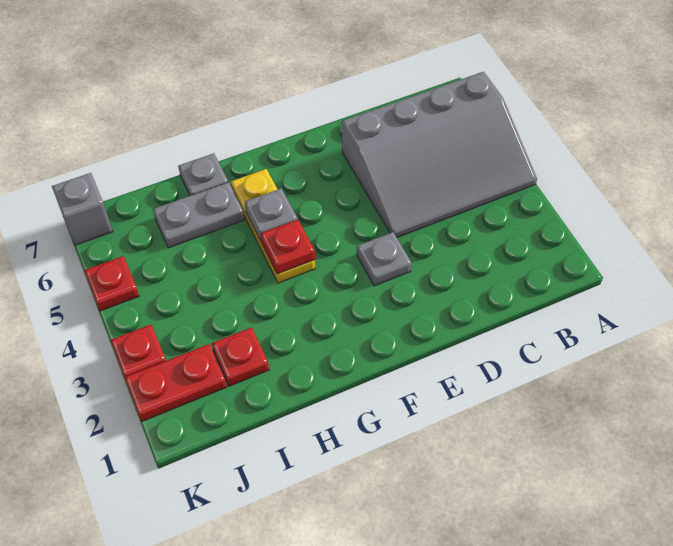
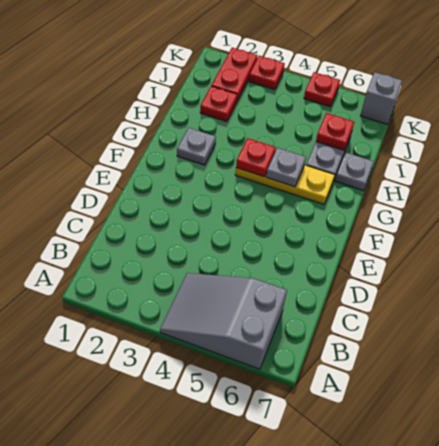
grey 3x4 slope [342,72,537,237] -> grey 2x3 slope [160,273,287,369]
grey 1x1 plate [357,232,412,286] -> grey 1x1 plate moved to [177,128,216,165]
none -> red 1x1 plate [316,113,354,150]

